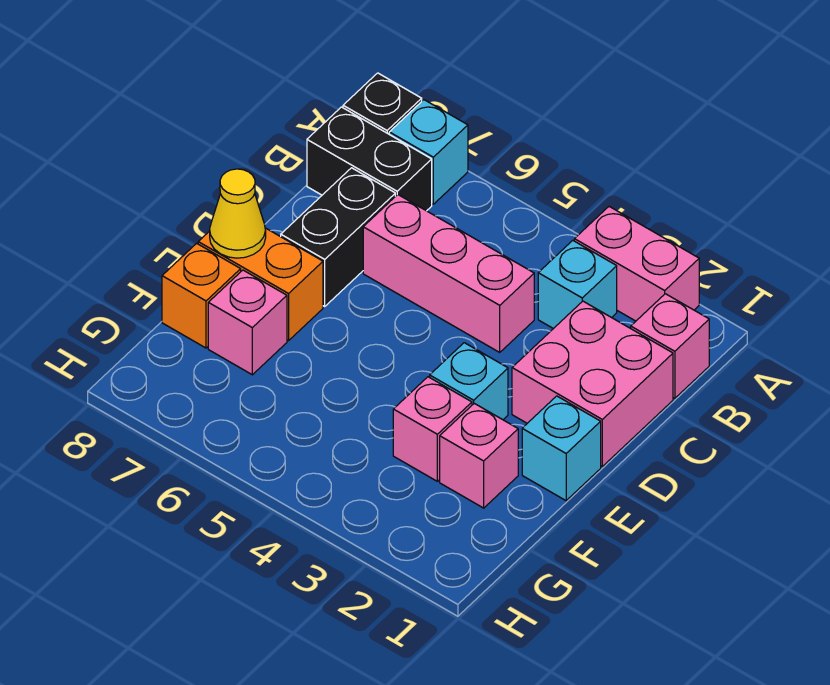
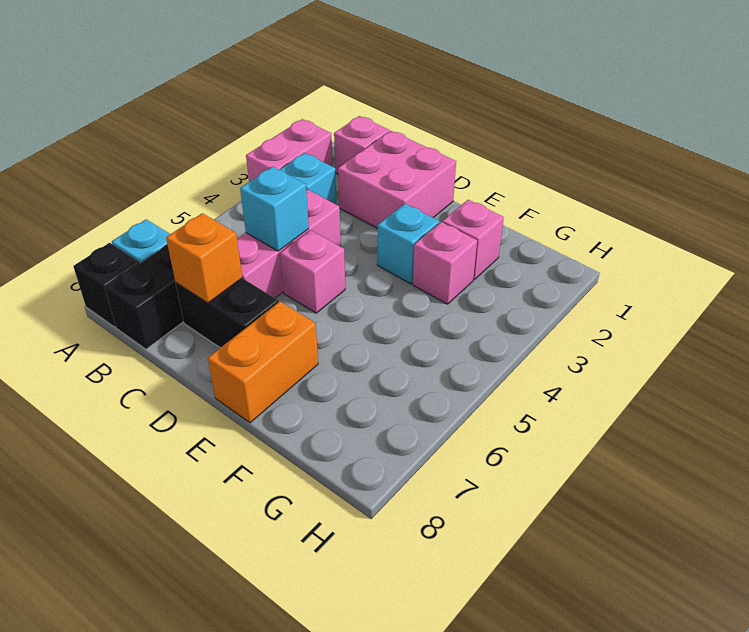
cyan 1x1 brick [522,396,601,501] -> cyan 1x1 brick moved to [240,167,309,251]
yellow 1x1 cone [210,169,266,258] -> none
pink 1x1 brick [208,270,287,375] -> pink 1x1 brick moved to [280,230,345,313]
orange 1x1 brick [162,243,241,348] -> orange 1x1 brick moved to [166,213,242,303]

